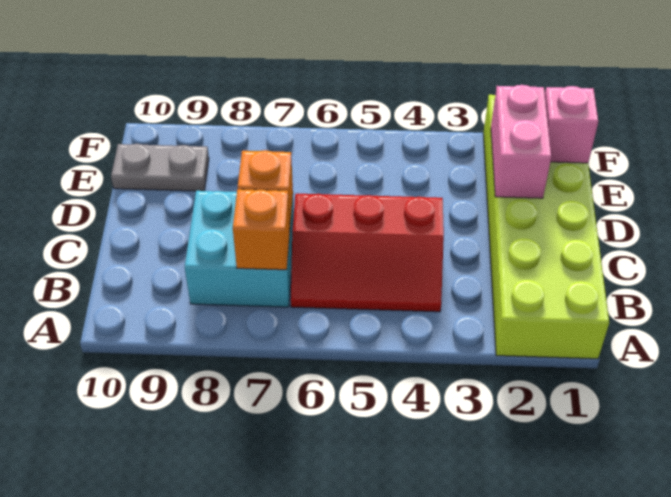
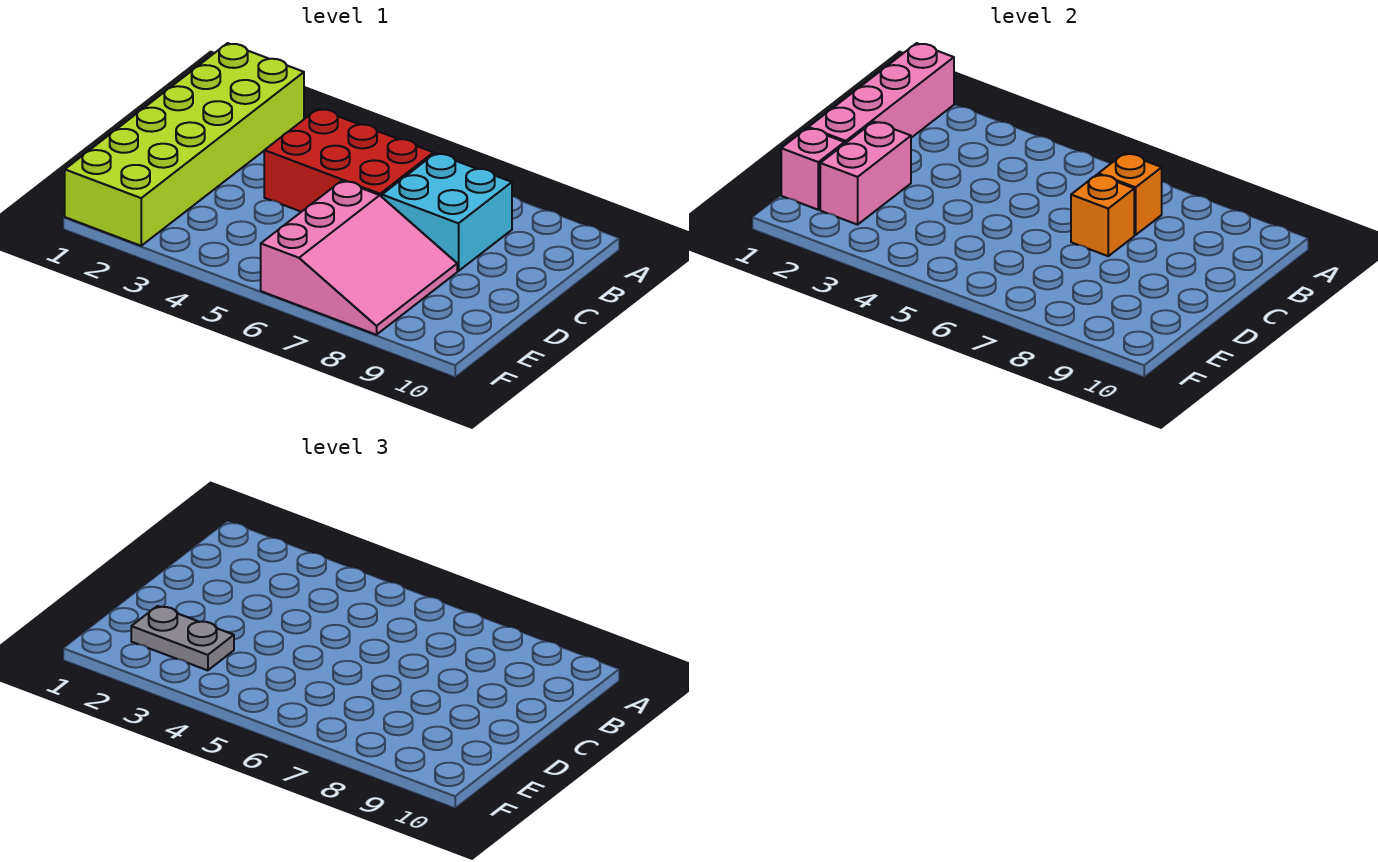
none -> pink 1x4 brick [809,43,954,143]
red 2x3 slope [291,194,444,312] -> red 2x3 brick [264,109,434,212]
none -> pink 3x3 slope [261,181,457,335]
grey 1x2 plate [111,144,209,191] -> grey 1x2 plate moved to [131,606,234,670]

